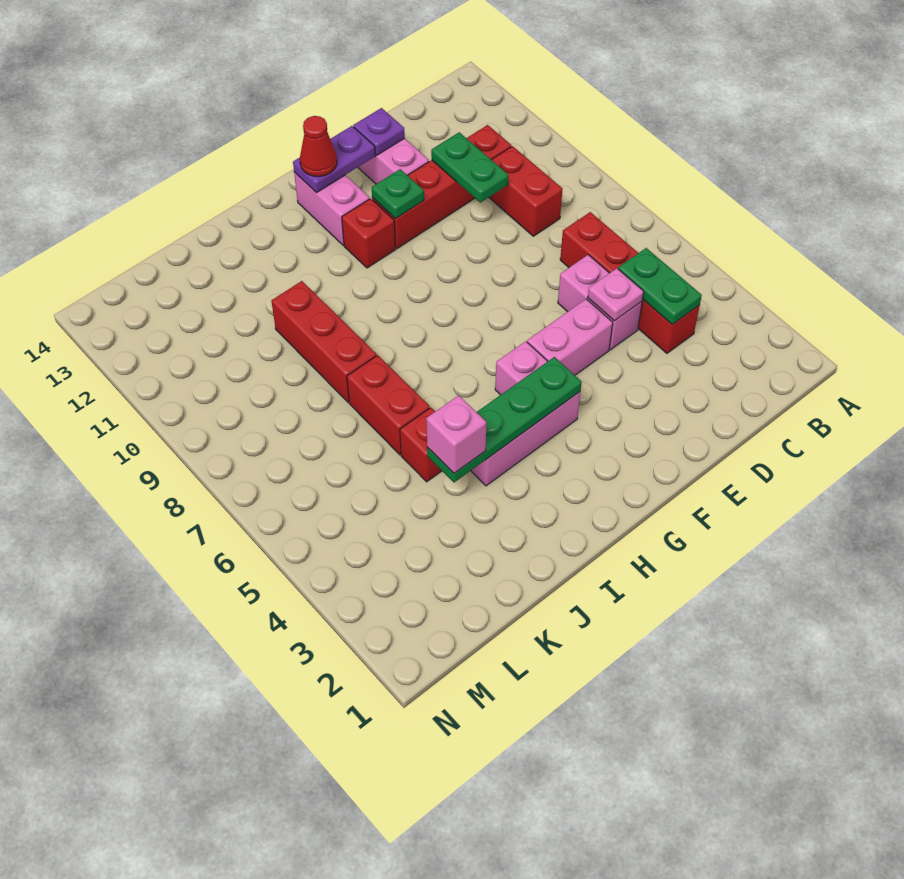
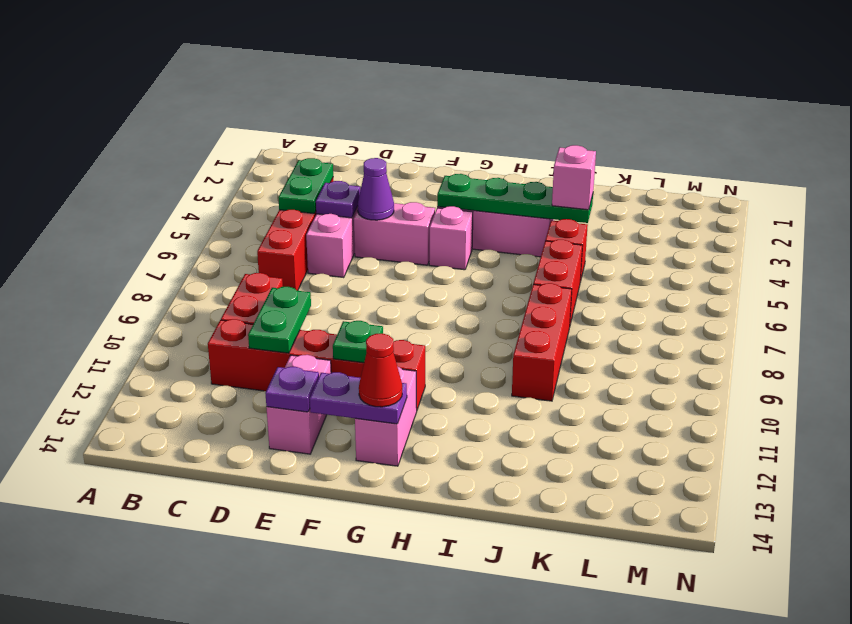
pink 1x1 plate [588,268,644,321] -> purple 1x1 plate [316,181,360,218]
none -> purple 1x1 cone [357,158,394,220]

